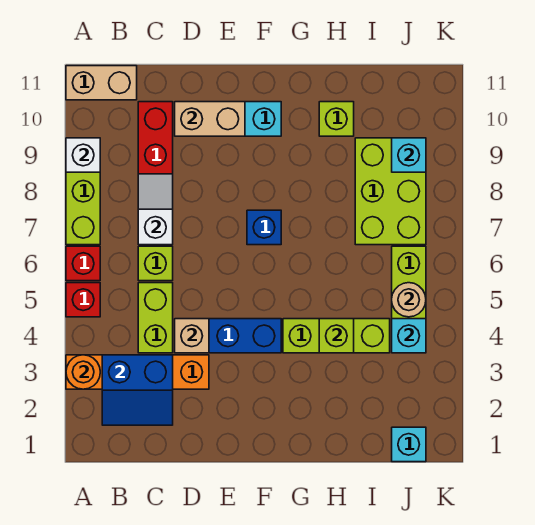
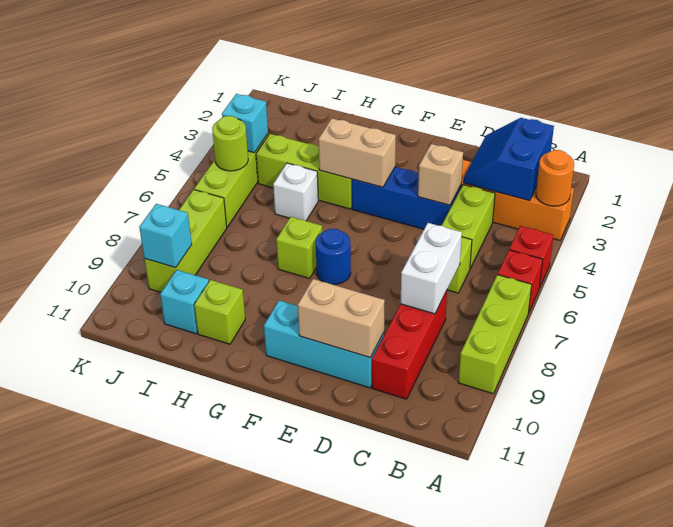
white 1x1 brick [66,138,100,172] -> white 1x1 brick moved to [273,163,318,221]
tan 1x2 brick [66,66,137,100] -> tan 1x2 brick moved to [318,118,396,187]
blue 2x2 slope [102,355,173,425] -> blue 2x2 slope turned to [464,118,554,201]
white 1x2 slope [138,174,173,245] -> white 1x2 brick [401,223,462,314]
blue 1x1 brick [247,210,281,245] -> blue 1x1 round brick [316,229,351,285]
lime 1x1 brick [319,319,354,353] -> lime 1x1 brick moved to [276,217,322,279]
lime 2x3 brick [355,138,426,245] -> lime 1x3 brick [144,190,227,292]
cyan 1x1 brick [392,427,426,462] -> cyan 1x1 brick moved to [160,270,209,334]
tan 1x1 round brick [392,283,426,317] -> lime 1x1 round brick [212,116,248,171]

